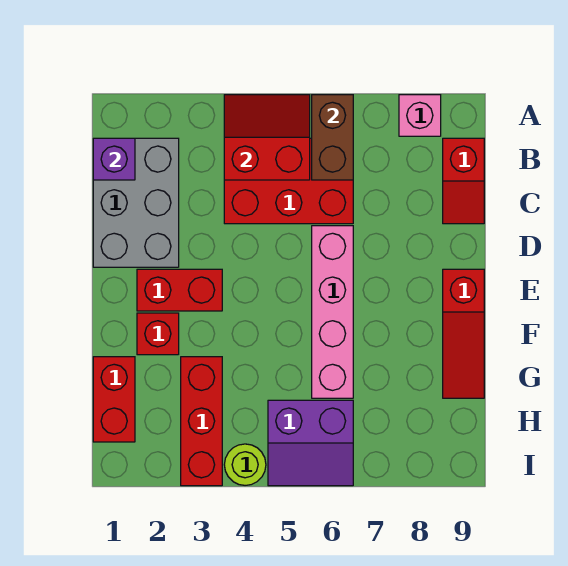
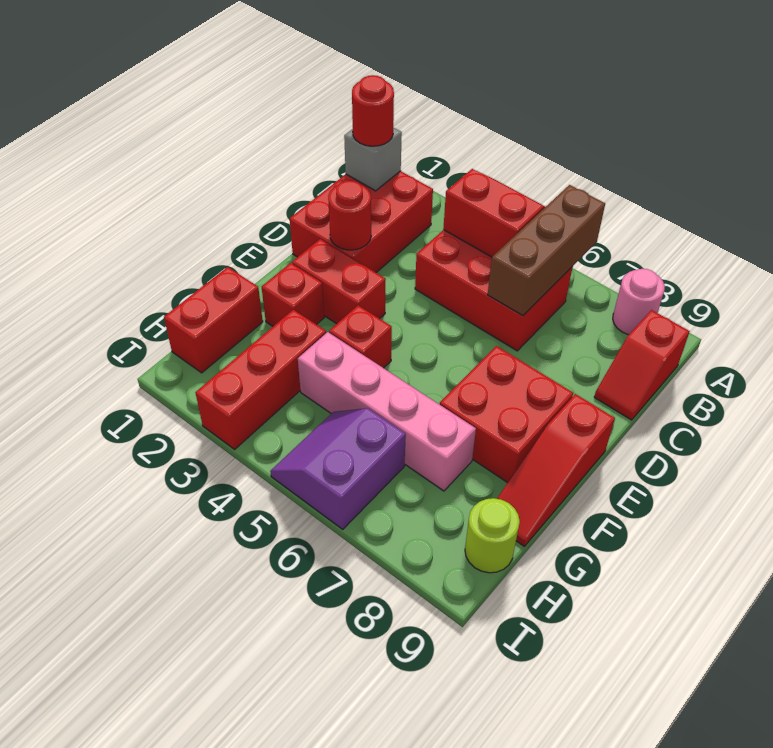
brown 1x2 brick [312,95,353,180] -> brown 1x3 brick [488,185,605,316]
pink 1x1 brick [399,95,441,136] -> pink 1x1 round brick [613,269,665,335]
grey 2x3 brick [93,138,179,267] -> red 2x3 brick [290,171,433,272]
purple 1x1 brick [93,138,135,180] -> grey 1x1 brick [344,128,402,191]
none -> red 1x1 round brick [352,75,394,146]
none -> red 1x1 round brick [328,181,371,250]
pink 1x4 brick [312,226,353,398] -> pink 1x4 brick turned to [298,332,476,491]
none -> red 2x2 brick [440,346,573,483]
none -> red 1x1 brick [329,305,392,368]
purple 2x2 slope [268,400,353,486] -> purple 2x2 slope turned to [270,408,406,529]
lime 1x1 round brick [224,444,266,485] -> lime 1x1 round brick moved to [465,498,520,573]

